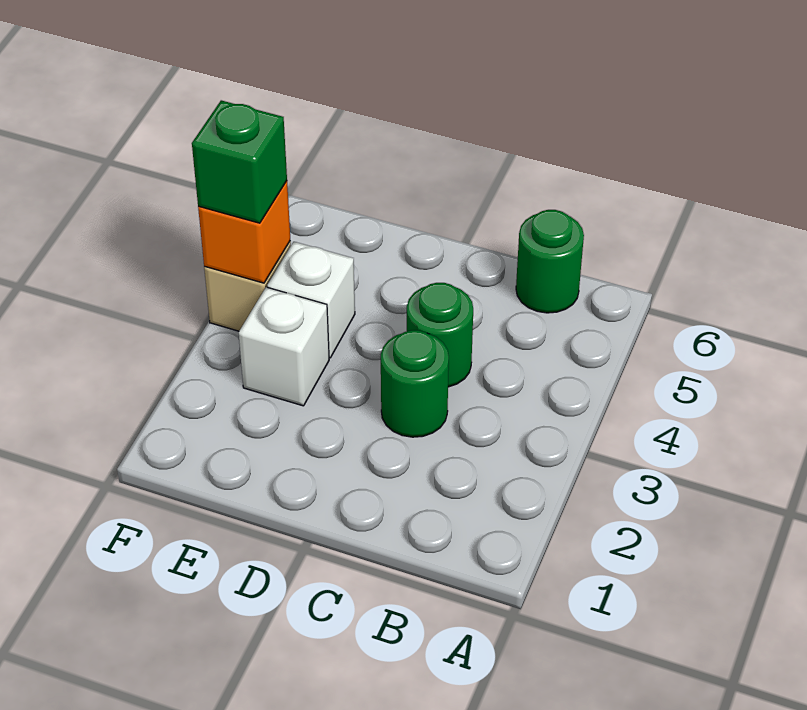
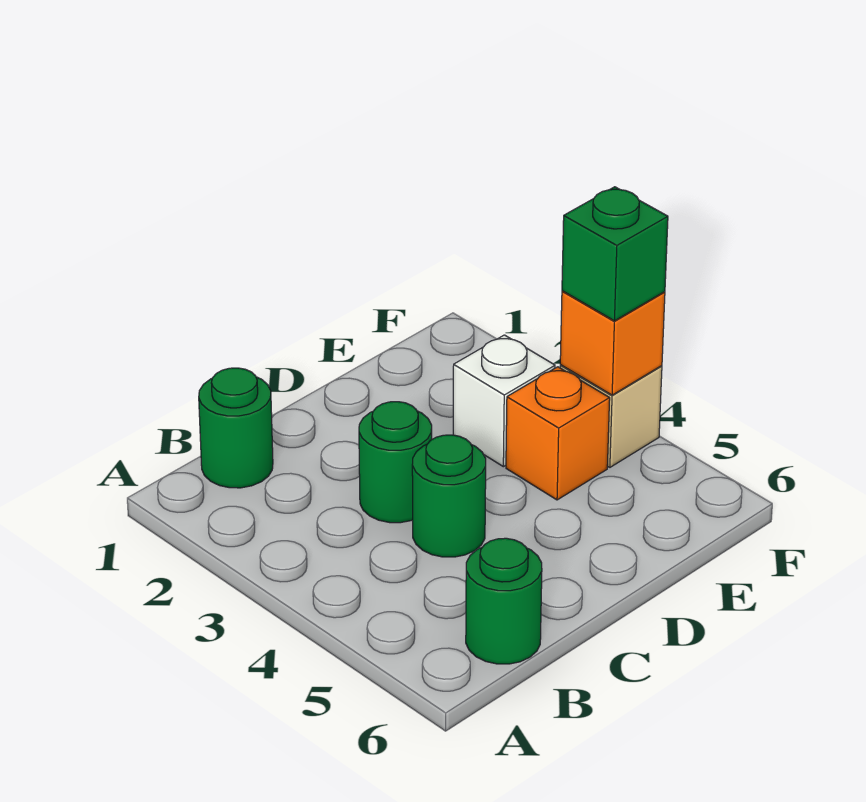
none -> green 1x1 round brick [199,368,273,488]
white 1x1 brick [267,242,355,358] -> orange 1x1 brick [506,367,610,500]

